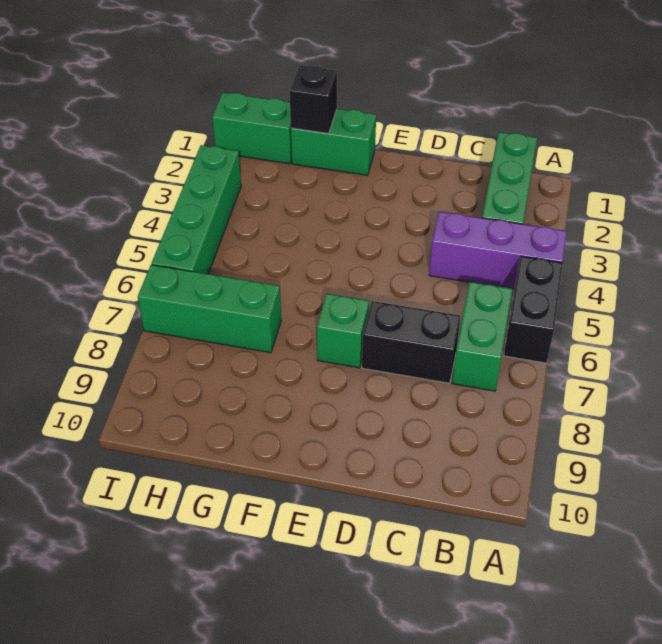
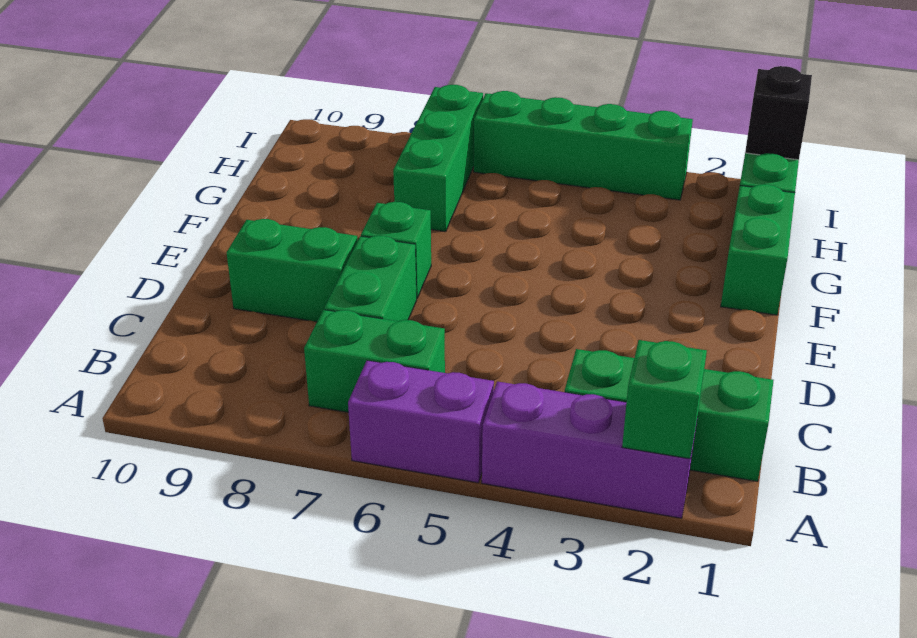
none -> green 1x1 brick [622,340,707,459]
purple 1x3 brick [429,211,567,289] -> purple 1x3 brick turned to [482,381,697,518]
black 1x2 brick [504,256,563,363] -> purple 1x2 brick [348,360,494,483]
black 1x2 brick [362,301,461,383] -> green 1x2 brick [324,236,417,321]
none -> green 1x2 brick [226,219,358,322]
black 1x1 brick [290,65,337,134] -> black 1x1 brick moved to [745,66,812,160]

